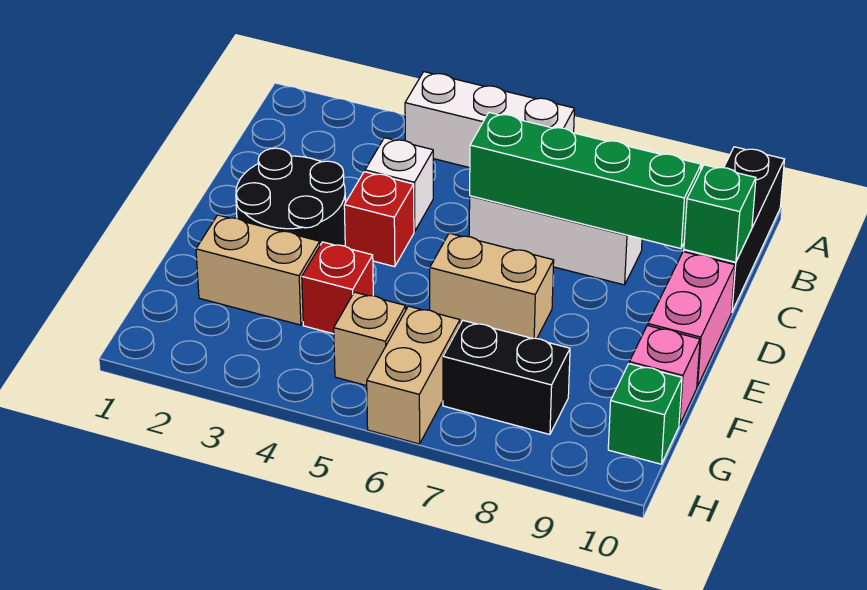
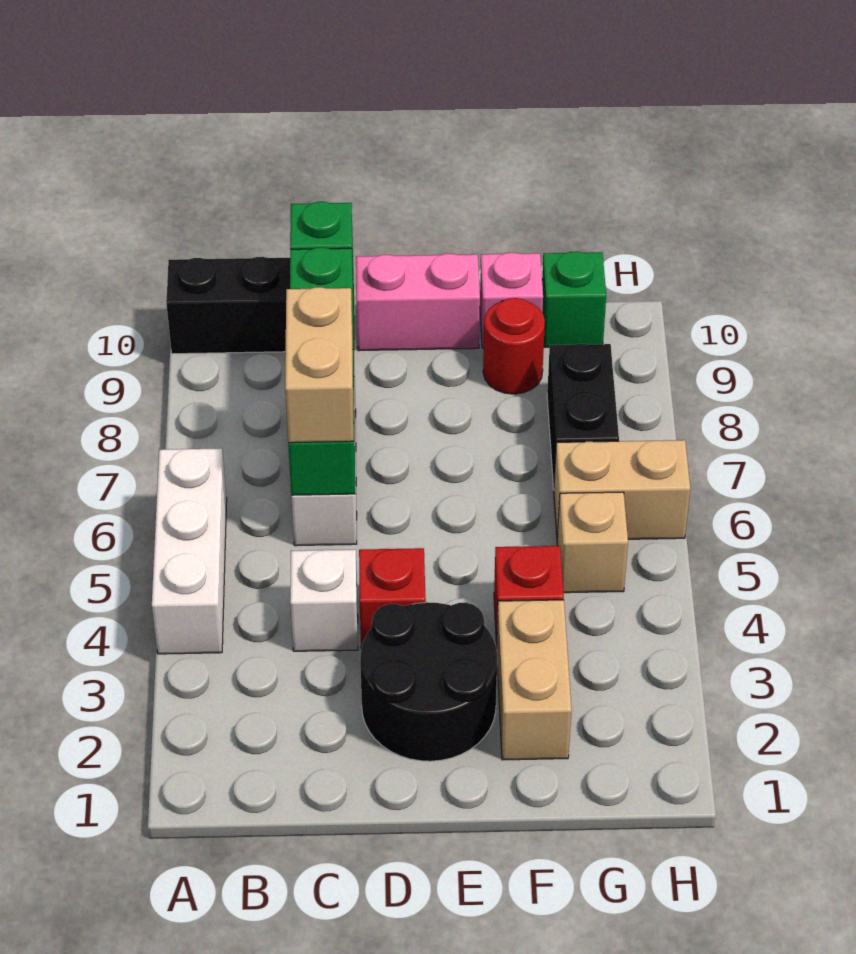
tan 1x2 brick [430,233,554,339] -> tan 1x2 brick moved to [285,287,354,443]
none -> red 1x1 round brick [483,298,545,394]

